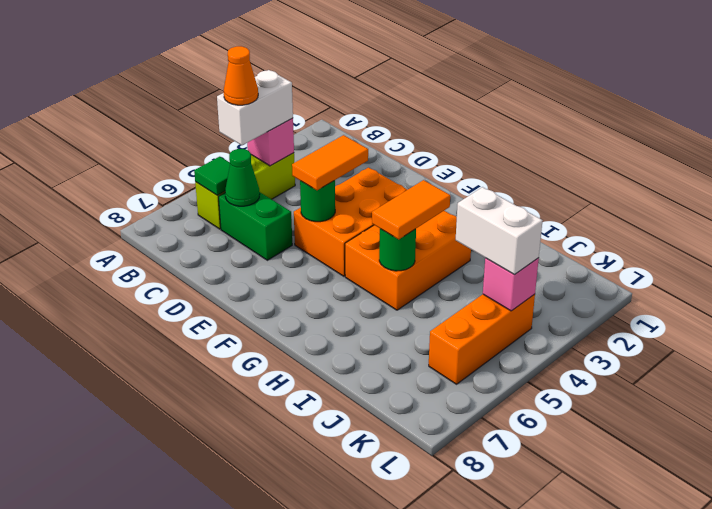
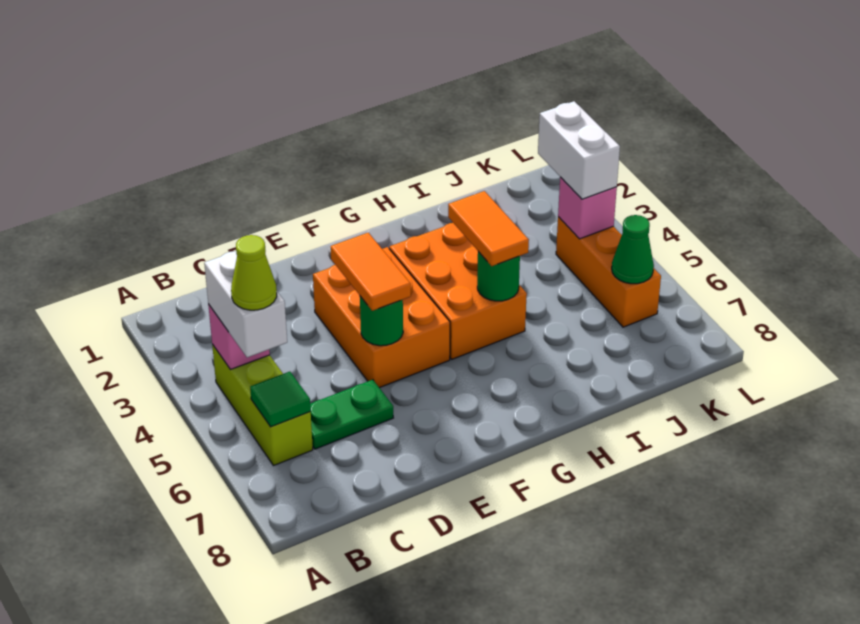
orange 1x1 cone [224,46,258,105] -> lime 1x1 cone [231,235,277,310]
green 1x2 brick [219,192,292,260] -> green 1x2 plate [310,380,393,449]
green 1x1 cone [225,149,260,206] -> green 1x1 cone moved to [612,215,654,284]
white 1x2 brick [456,187,543,275] -> white 1x2 brick turned to [538,101,620,199]

